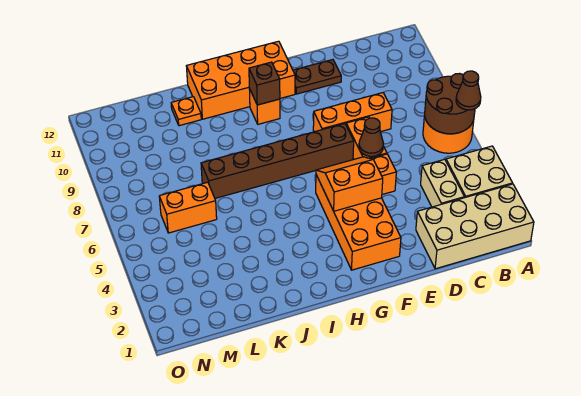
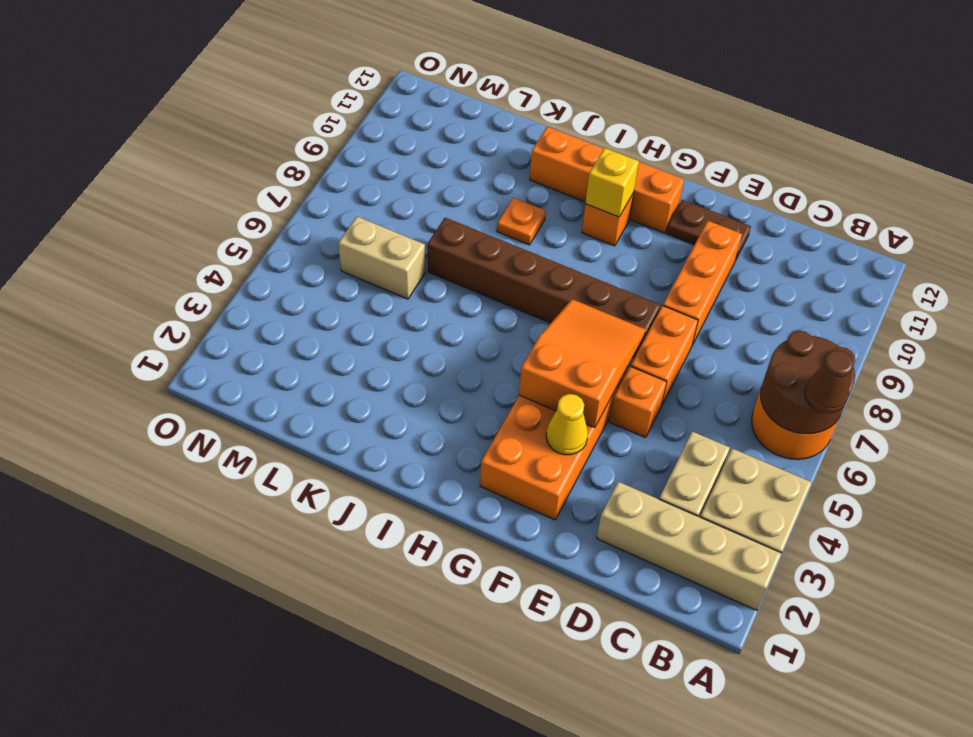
tan 2x4 brick [416,184,534,269] -> tan 1x4 brick [597,482,782,610]
orange 1x3 brick [313,93,392,132] -> orange 1x3 brick turned to [663,221,742,345]
brown 1x1 cone [359,118,384,156] -> none
none -> yellow 1x1 cone [546,394,588,455]
orange 2x2 slope [316,157,383,211] -> orange 2x3 slope [519,299,646,428]
orange 2x4 brick [186,41,295,119] -> orange 1x4 brick [530,127,684,233]
brown 1x1 brick [249,62,280,105] -> yellow 1x1 brick [585,148,639,217]
orange 1x1 plate [171,97,201,126] -> orange 1x1 plate moved to [497,198,546,245]
orange 1x2 brick [159,182,217,233] -> tan 1x2 brick [338,217,425,299]

